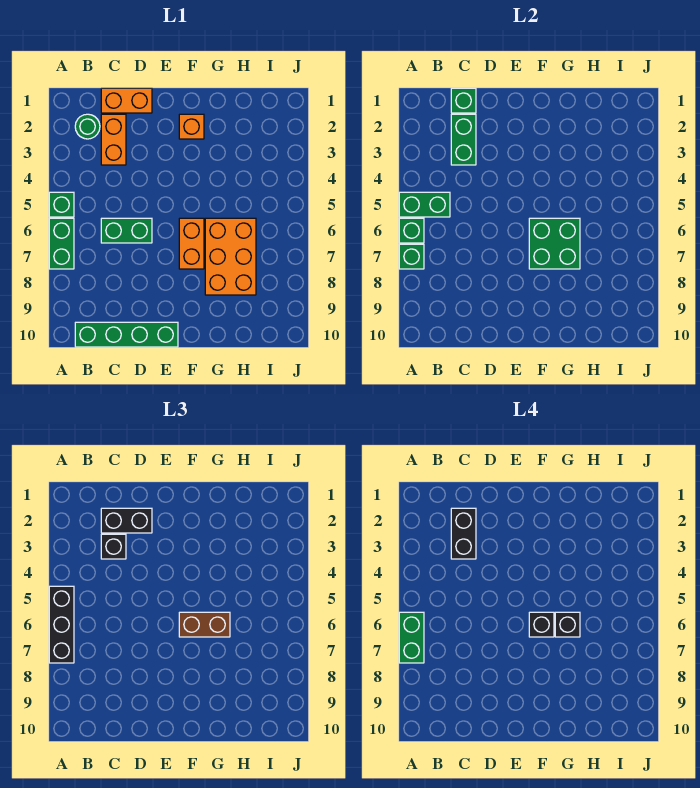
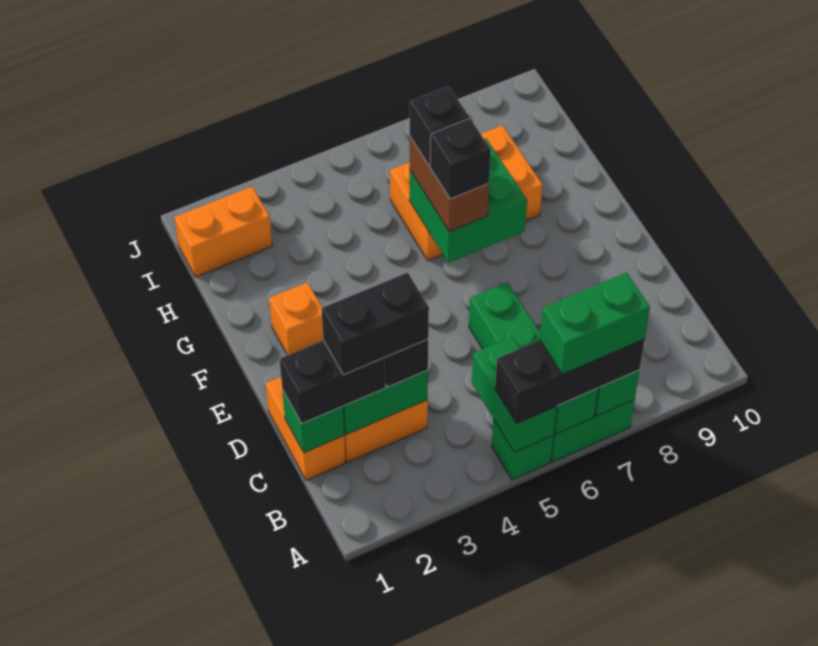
green 1x1 round brick [75,114,100,139] -> none
green 1x4 brick [75,322,178,347] -> none
black 1x2 brick [101,508,152,533] -> black 1x2 brick turned to [280,340,386,424]
orange 1x2 brick [179,218,204,269] -> orange 1x2 brick moved to [174,187,272,277]

